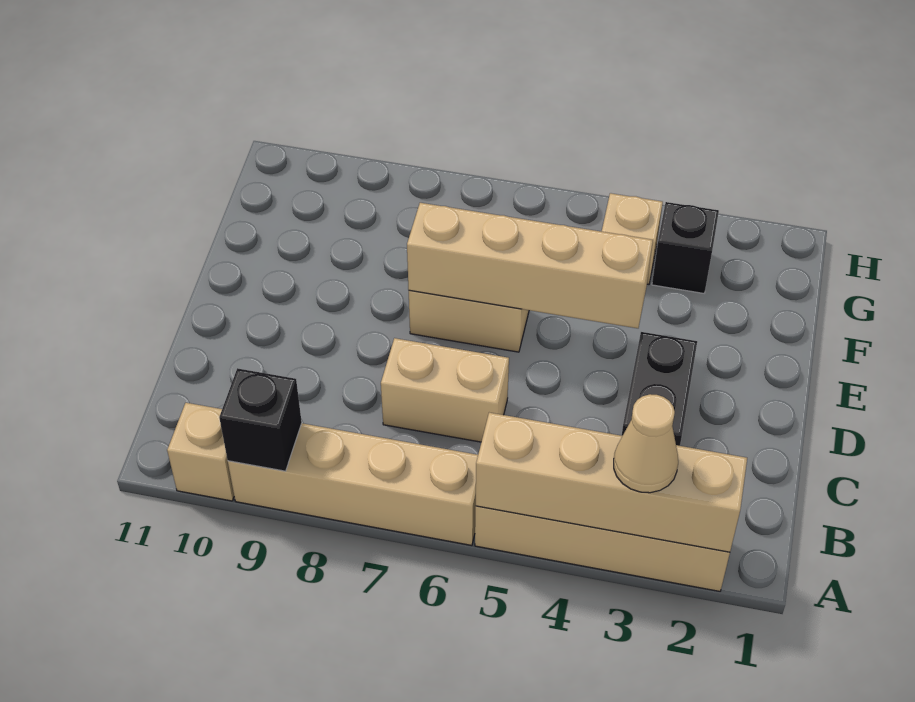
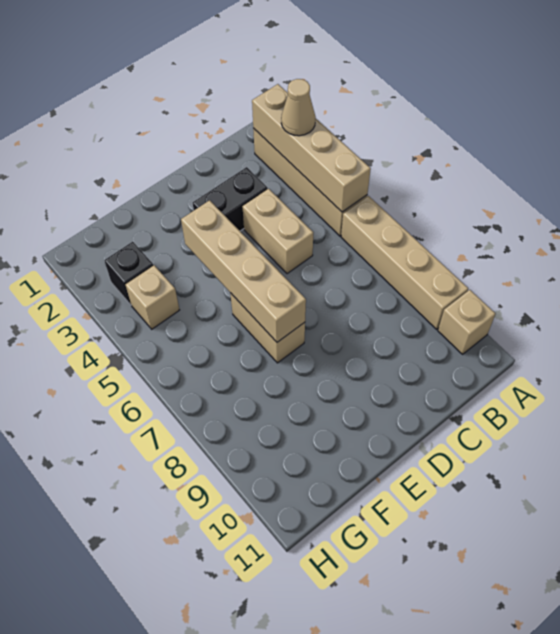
black 1x1 brick [219,368,302,471] -> none
tan 1x2 brick [381,338,509,442] -> tan 1x2 brick moved to [242,189,313,274]

